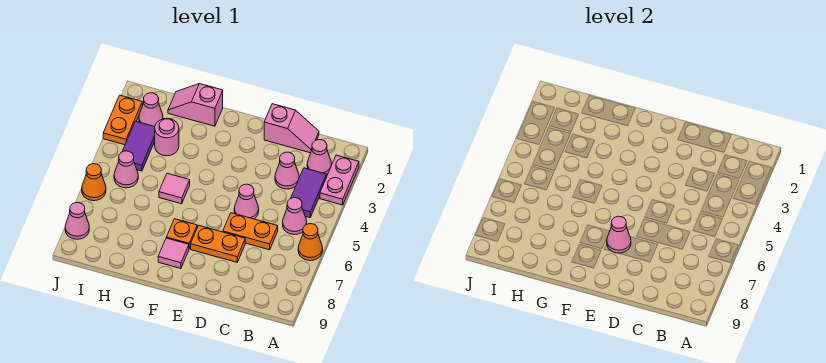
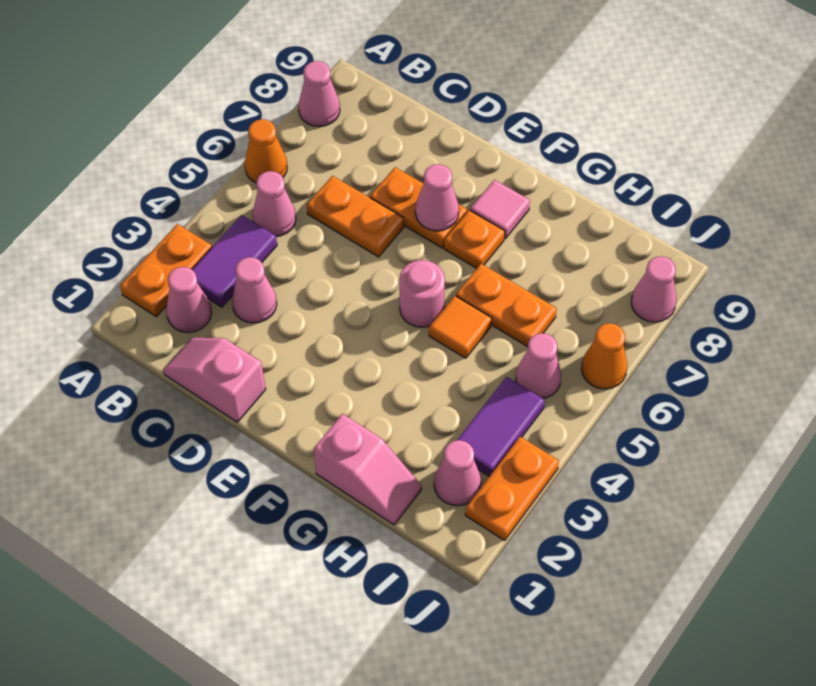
pink 1x2 plate [320,155,359,205] -> orange 1x2 plate [120,224,212,317]
pink 1x1 cone [234,184,259,219] -> pink 1x1 cone moved to [298,61,340,127]
pink 1x1 tile [159,173,190,204] -> orange 1x1 tile [429,296,492,358]
none -> orange 1x2 plate [456,264,557,347]
pink 1x1 round brick [155,118,179,156] -> pink 1x1 round brick moved to [399,260,445,327]

